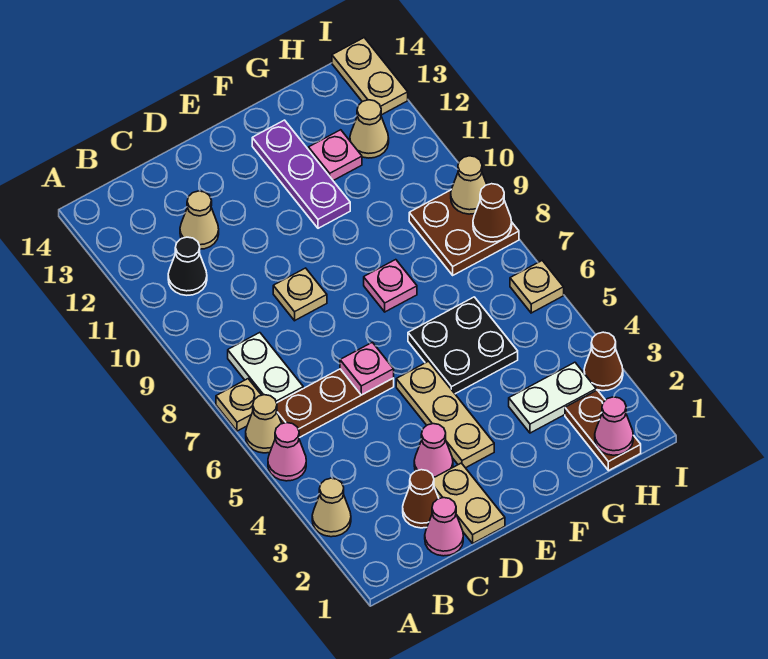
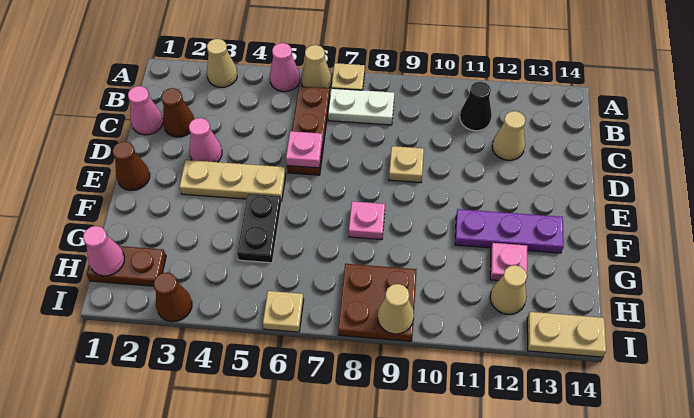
tan 1x2 plate [434,463,505,543] -> none
black 2x2 plate [408,297,518,394] -> black 1x2 plate [237,194,281,263]
white 1x2 plate [509,362,596,433] -> none
brown 1x1 cone [473,184,512,242] -> brown 1x1 cone moved to [113,141,150,190]

